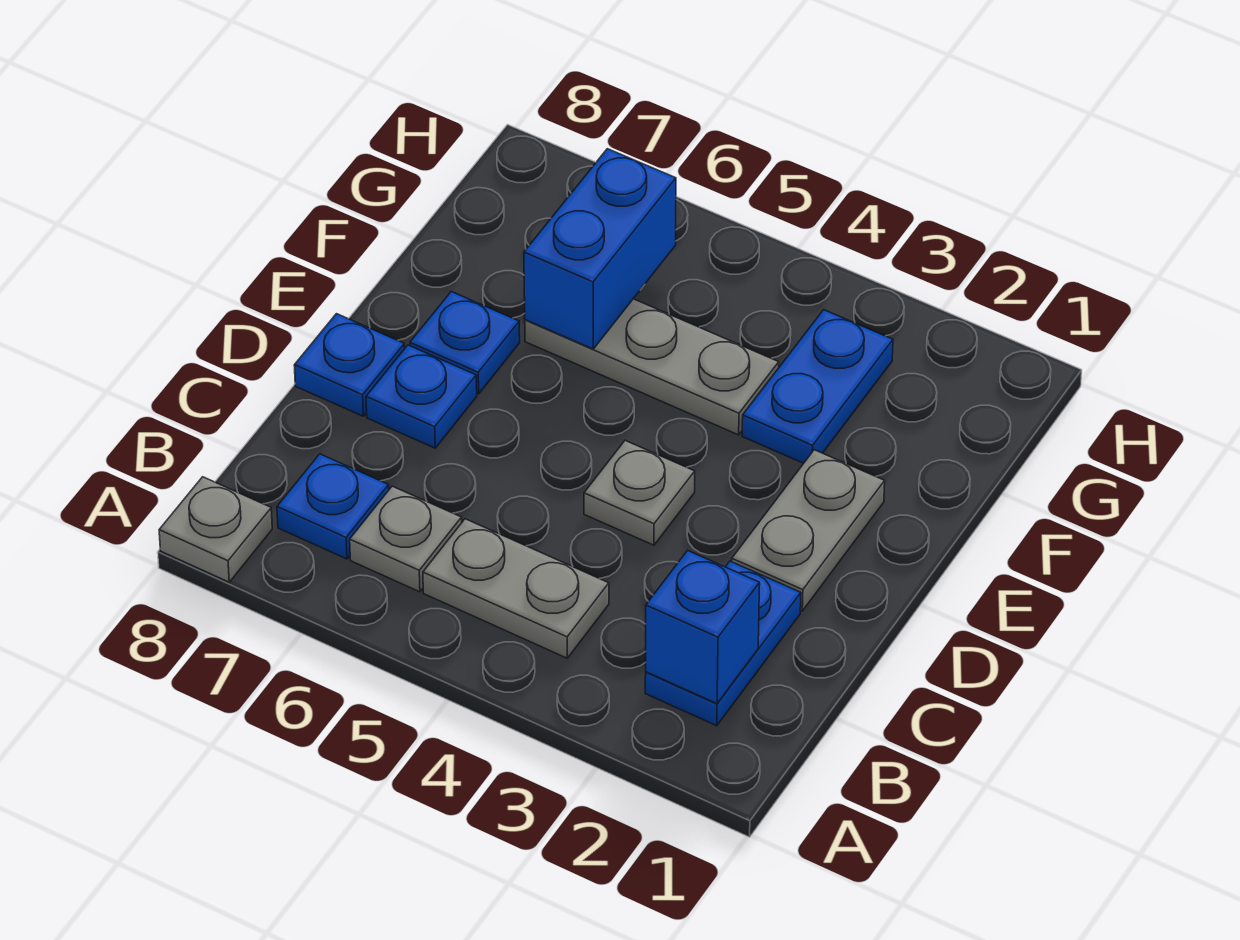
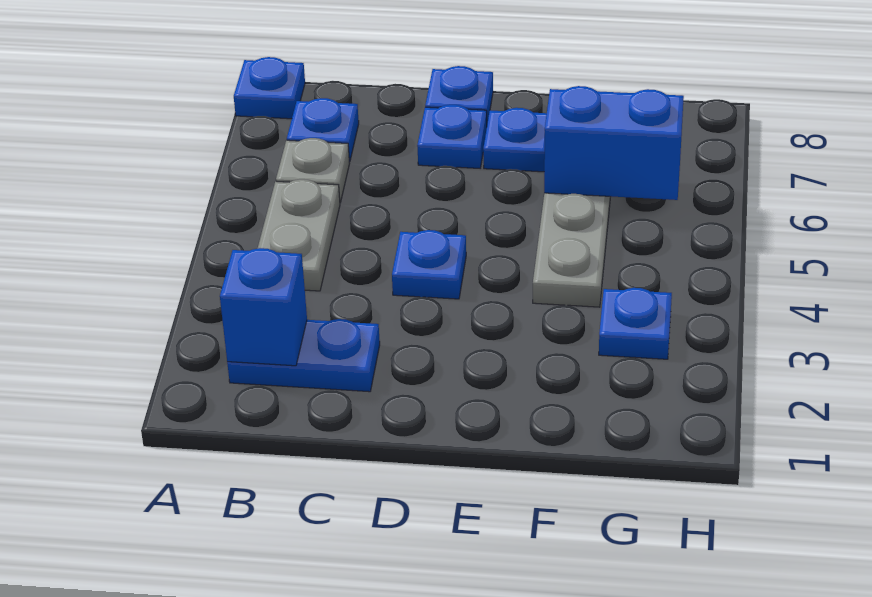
grey 1x1 plate [159,477,272,582] -> blue 1x1 plate [234,57,305,119]
grey 1x2 plate [732,450,885,611] -> none
grey 1x1 plate [584,441,695,545] -> blue 1x1 plate [392,230,466,299]
blue 1x2 plate [742,310,893,463] -> blue 1x1 plate [599,288,672,359]

